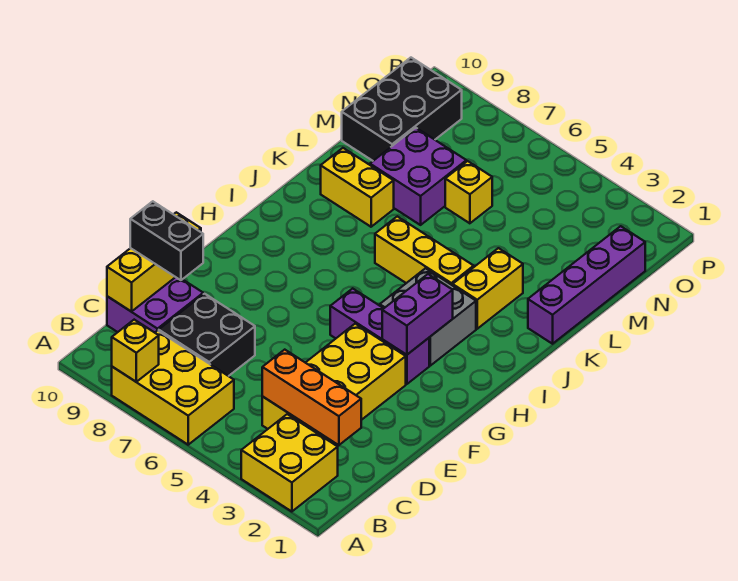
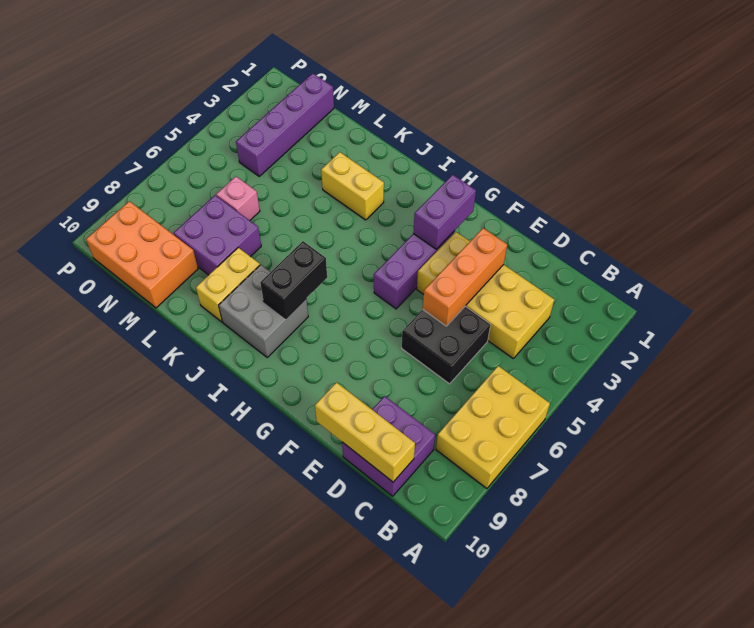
yellow 2x2 brick [241,414,338,512] -> none
yellow 1x1 brick [112,320,159,382] -> none
orange 1x3 brick [262,350,361,445] -> orange 1x3 brick moved to [423,228,507,326]
black 2x2 brick [159,294,255,376] -> black 2x2 brick moved to [402,306,491,384]
black 1x2 brick [130,201,203,280] -> black 1x2 brick moved to [260,241,327,318]
purple 1x2 brick [382,274,453,355] -> purple 1x2 brick turned to [413,175,476,249]
grey 2x2 brick [380,268,476,366] -> grey 2x2 brick moved to [219,265,308,357]
yellow 1x3 brick [375,216,474,285] -> none
purple 1x4 brick [528,226,645,344] -> purple 1x4 brick turned to [236,73,334,176]
yellow 1x1 brick [445,161,492,223] -> pink 1x1 brick [216,177,260,220]
black 2x3 brick [342,58,462,161] -> orange 2x3 brick [86,201,198,308]

